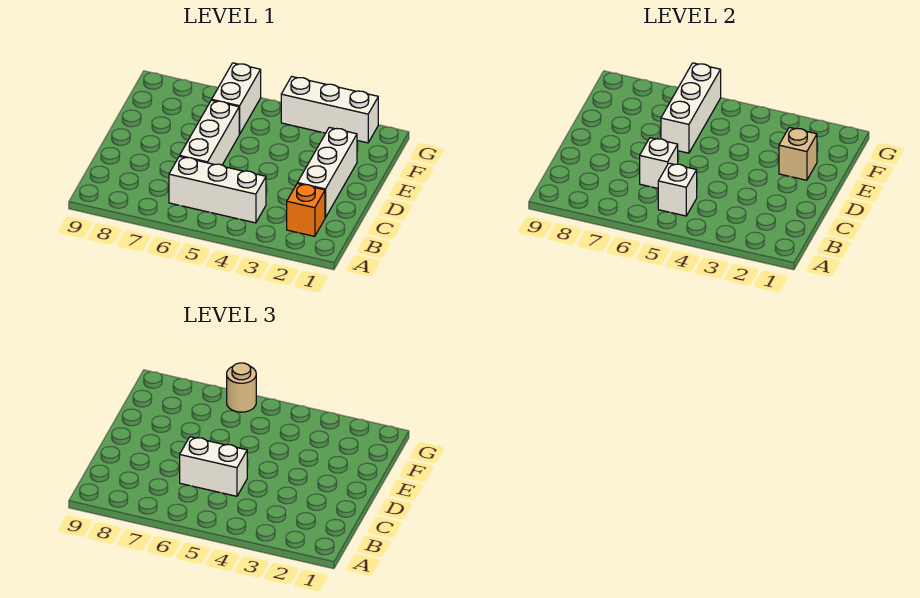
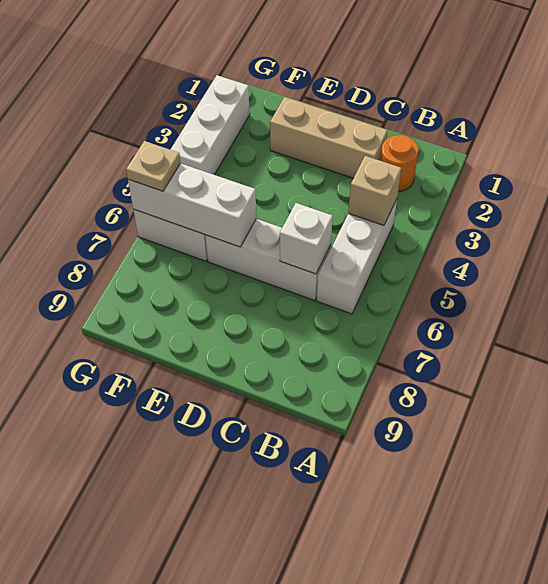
orange 1x1 brick [287,184,325,236] -> orange 1x1 round brick [380,135,419,192]
white 1x1 brick [658,163,697,216] -> none
white 1x3 brick [297,127,357,218] -> tan 1x3 brick [270,97,388,178]
white 1x2 brick [180,437,247,496] -> none
tan 1x1 brick [779,127,817,180] -> tan 1x1 brick moved to [348,156,401,225]
tan 1x1 round brick [227,363,256,412] -> tan 1x1 plate [126,141,181,191]

